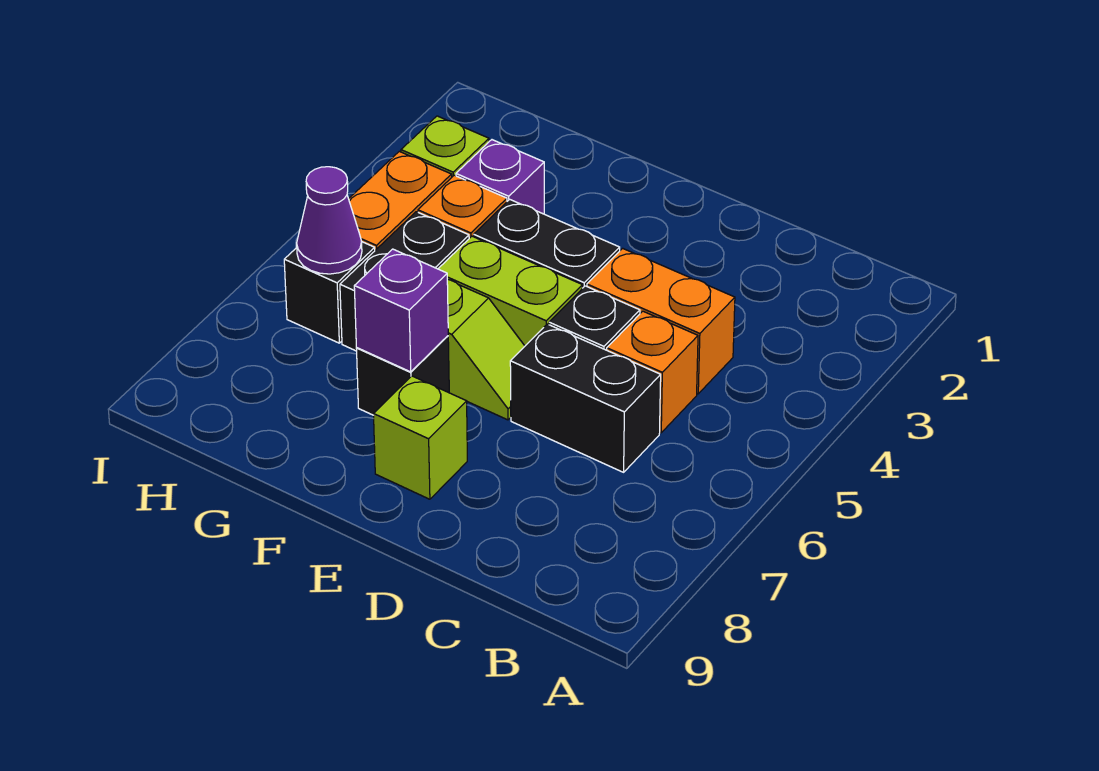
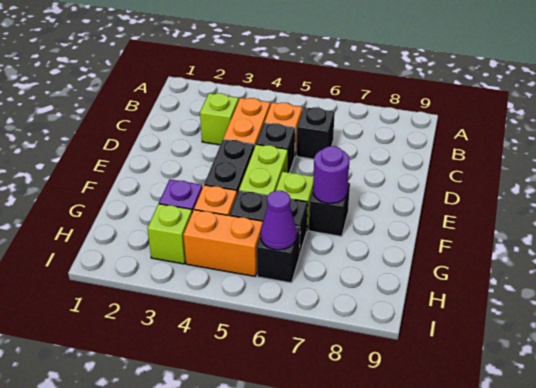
black 1x2 brick [510,324,661,472] -> black 1x1 brick [297,107,335,159]
lime 1x1 brick [374,376,467,499] -> lime 1x1 brick moved to [200,93,239,145]
purple 1x1 brick [354,249,448,372] -> purple 1x1 round brick [313,146,349,203]

